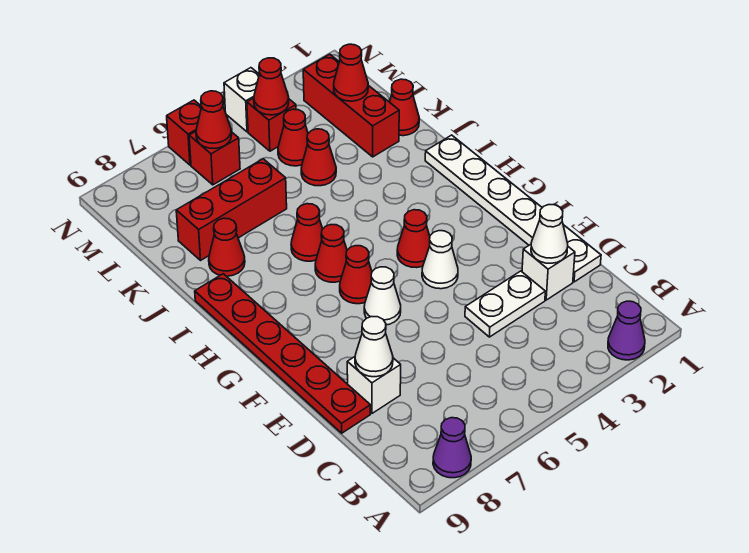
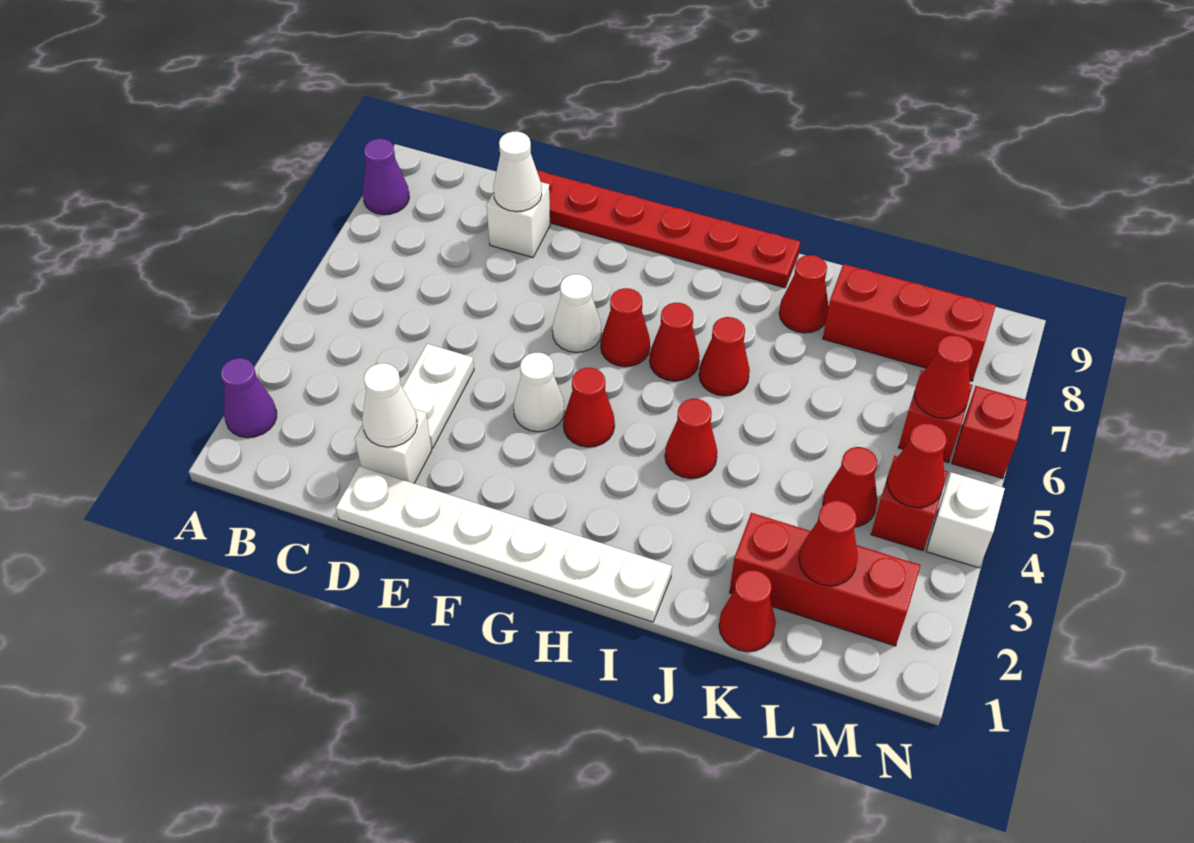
red 1x1 cone [301,129,336,186] -> red 1x1 cone moved to [665,399,717,479]
red 1x3 brick [176,159,287,260] -> red 1x3 brick turned to [823,264,996,381]

